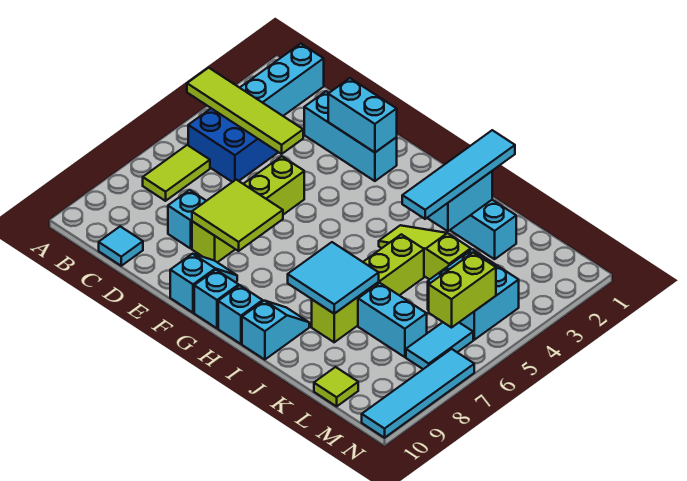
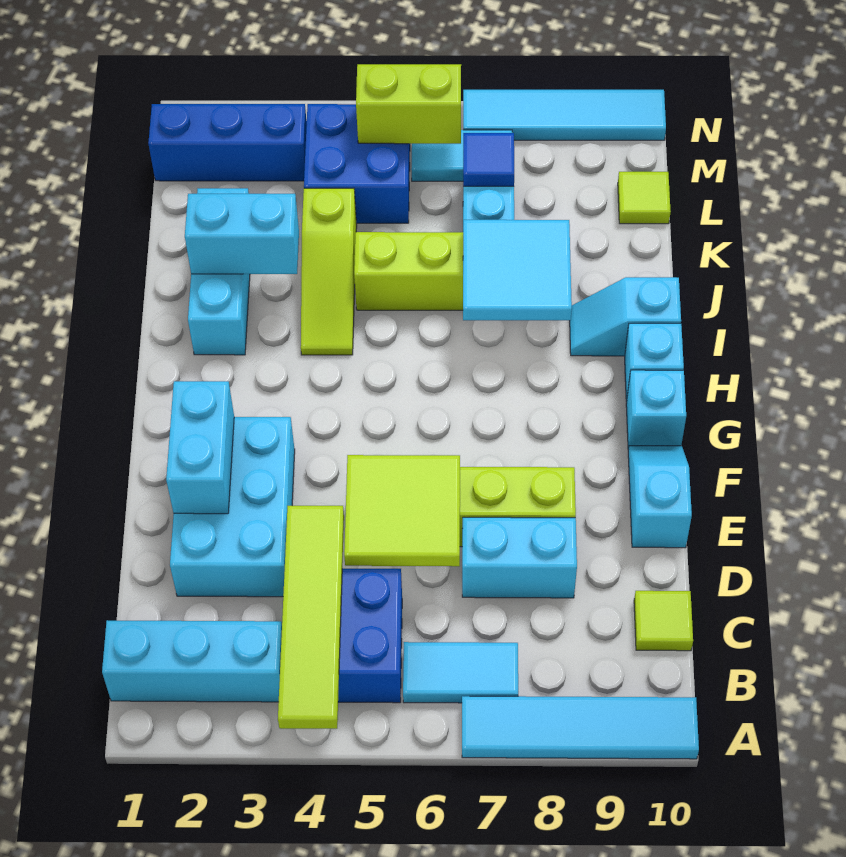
lime 1x2 tile [143,145,210,201] -> cyan 1x2 tile [403,642,518,703]
cyan 1x1 tile [99,226,143,266] -> lime 1x1 tile [634,591,693,651]
cyan 1x3 brick [304,91,397,181] -> cyan 2x3 brick [170,417,295,597]
cyan 1x1 brick [168,190,206,248] -> cyan 1x2 brick [462,517,577,598]
lime 2x2 tile [192,180,283,251] -> lime 2x2 tile moved to [344,455,460,566]
cyan 1x2 slope [170,254,237,313] -> cyan 1x2 slope turned to [628,446,692,548]
cyan 1x4 tile [402,130,515,219] -> cyan 1x4 tile moved to [462,696,699,759]
cyan 2x2 brick [428,249,519,340] -> blue 2x2 brick [304,104,410,223]
none -> blue 1x1 tile [463,133,514,186]
none -> blue 1x3 brick [148,104,307,181]

